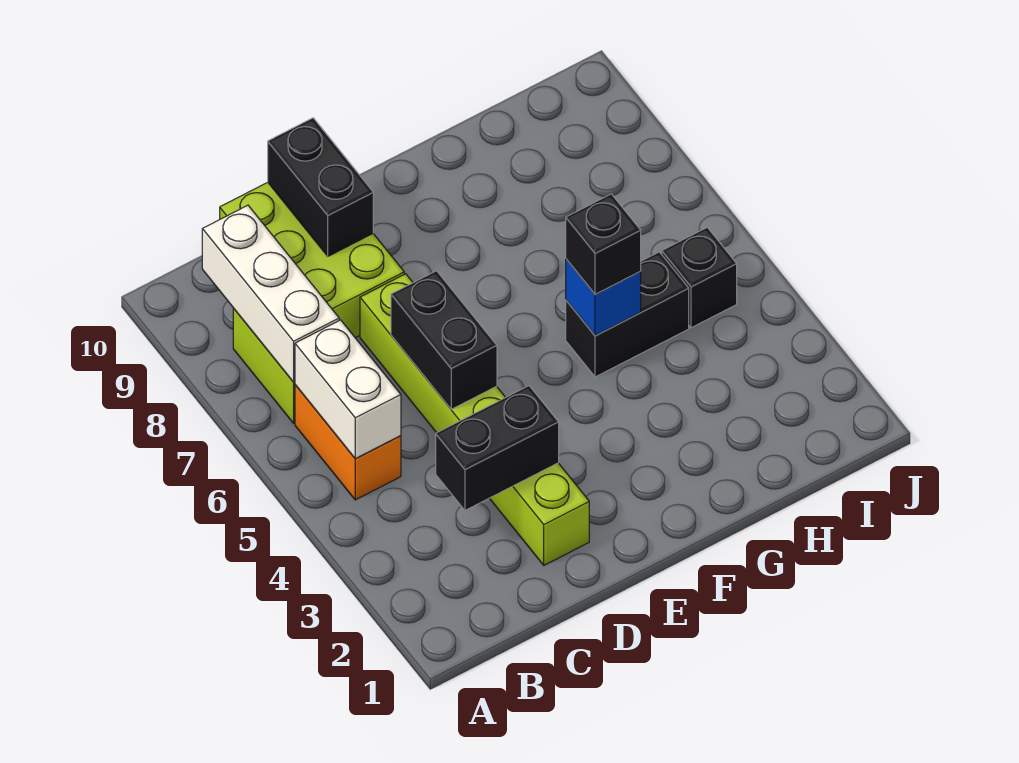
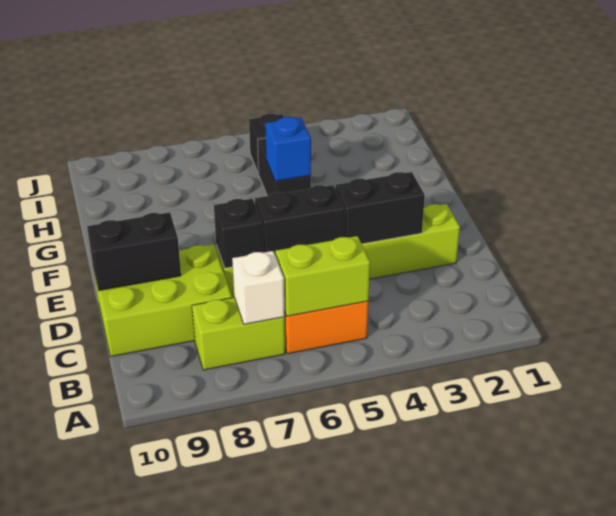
white 1x2 brick [295,320,401,459] -> lime 1x2 brick [275,236,370,316]
white 1x3 brick [202,205,339,382] -> white 1x1 brick [232,251,284,324]
black 1x2 brick [436,386,559,510] -> black 1x2 brick turned to [335,172,425,244]
black 1x1 brick [566,194,641,295] -> black 1x1 brick moved to [214,199,263,268]

